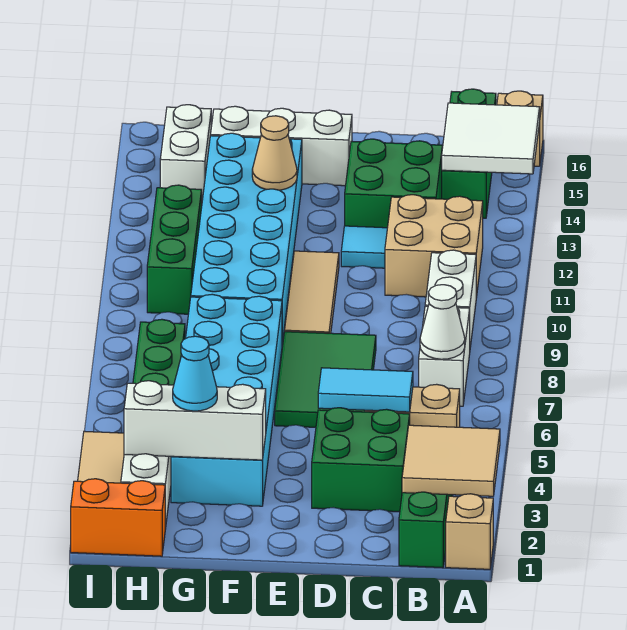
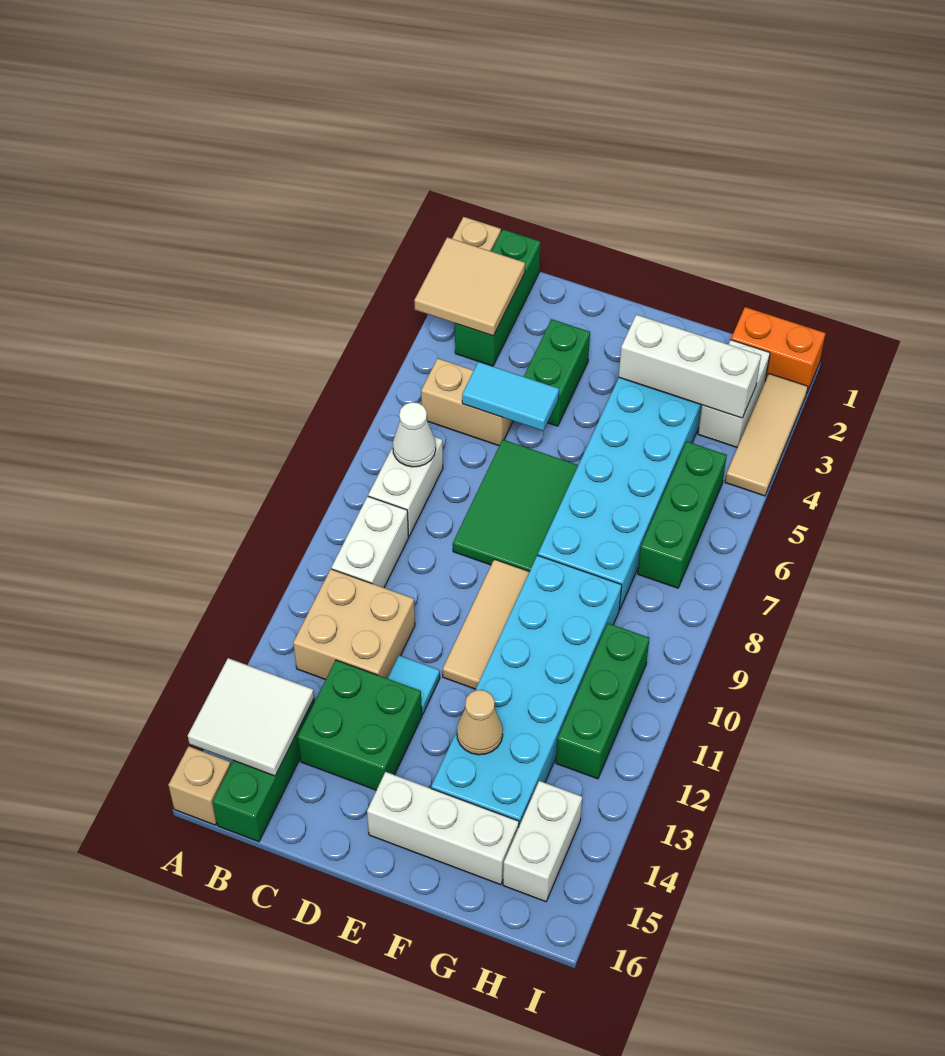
green 2x2 brick [312,408,410,512] -> green 1x2 brick [524,319,590,426]
cyan 1x1 cone [173,336,217,411] -> none

